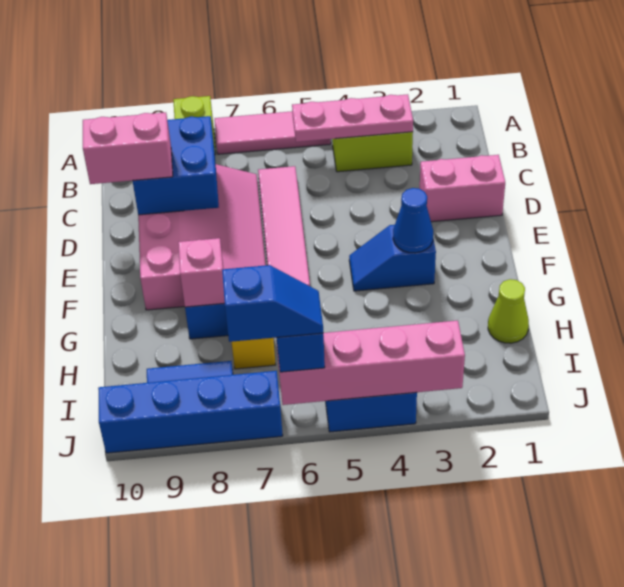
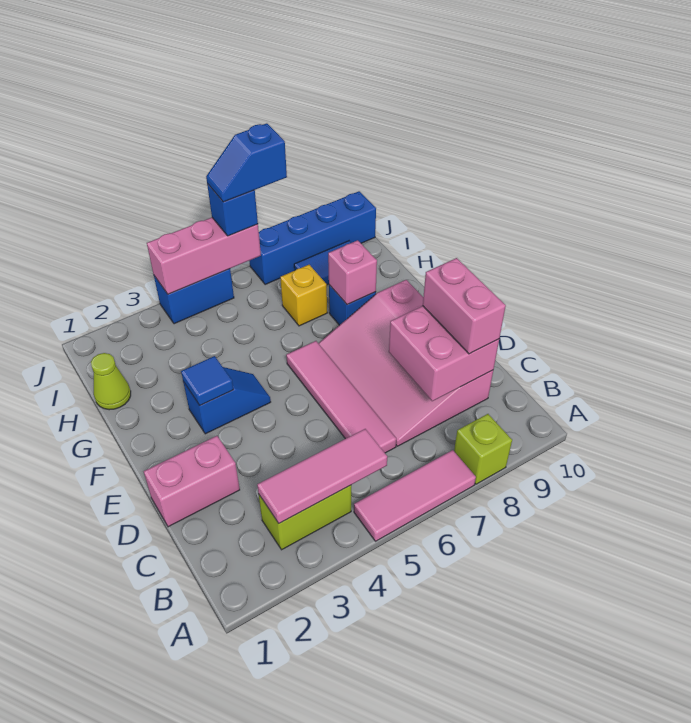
pink 1x3 plate [292,94,413,142] -> pink 1x3 tile [257,429,387,523]
blue 2x2 brick [133,116,219,215] -> pink 2x2 brick [389,306,499,401]
pink 1x2 brick [83,112,173,184] -> pink 1x2 brick turned to [423,258,506,354]
blue 1x1 cone [393,188,433,253] -> blue 1x1 tile [181,356,233,405]
pink 1x4 brick [277,320,465,405] -> pink 1x3 brick [147,218,261,294]

